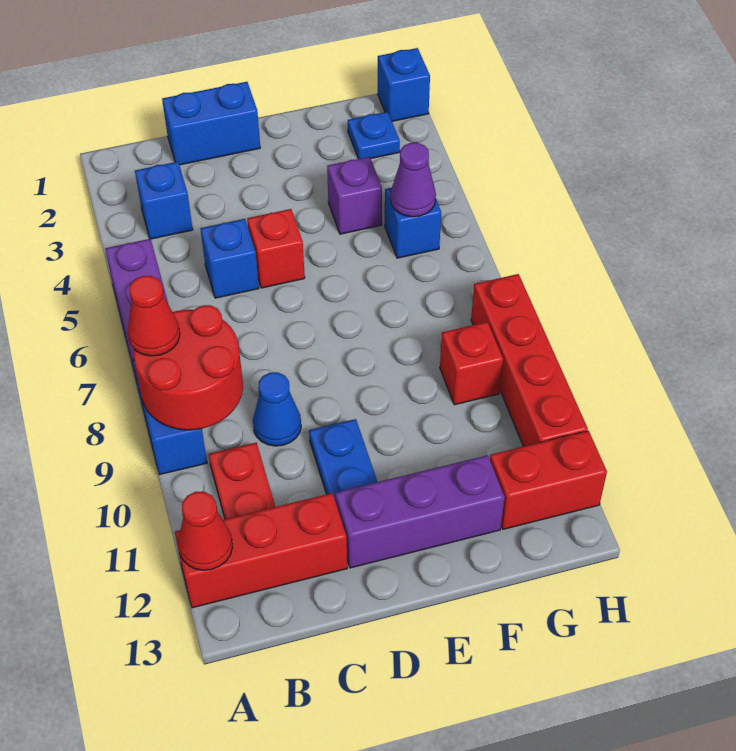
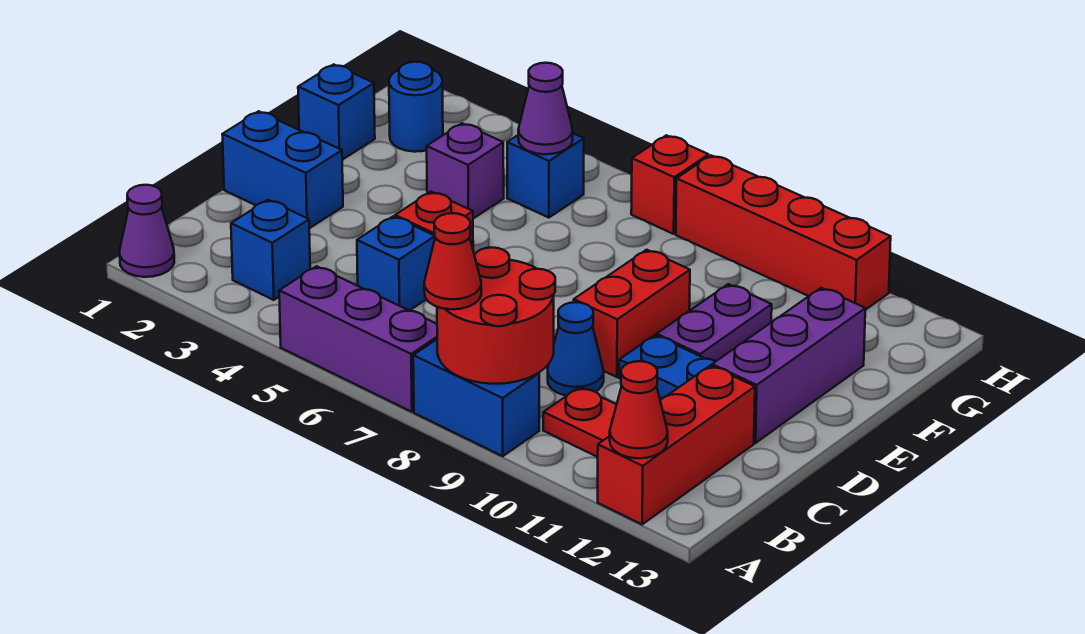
none -> purple 1x1 cone [120,185,174,277]
blue 1x2 brick [162,82,260,165] -> blue 1x2 brick turned to [222,111,343,228]
none -> purple 1x2 plate [657,284,772,361]
blue 1x1 plate [348,112,400,159] -> blue 1x1 round brick [389,62,443,152]
red 1x1 brick [440,322,503,405] -> red 1x1 brick moved to [631,135,709,234]
red 1x2 brick [490,431,607,529] -> red 1x2 brick moved to [574,250,690,377]
blue 1x1 brick [378,48,430,121] -> blue 1x1 brick moved to [298,64,375,160]

